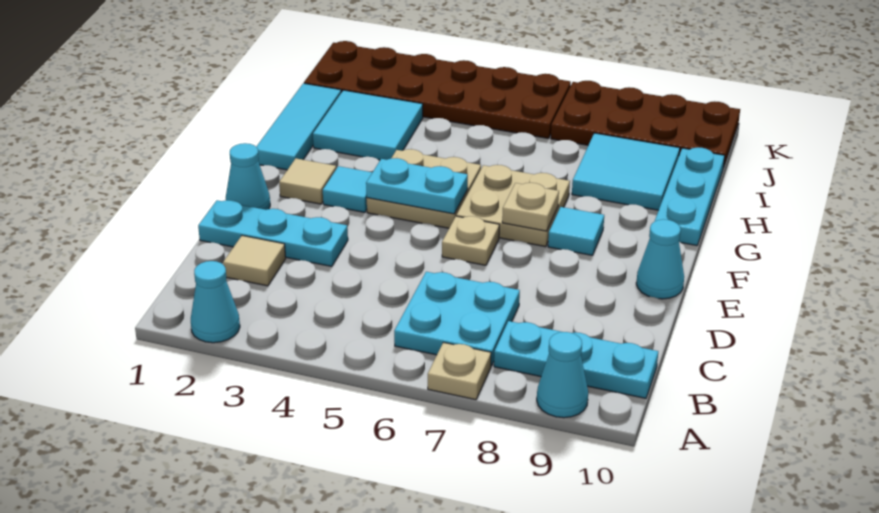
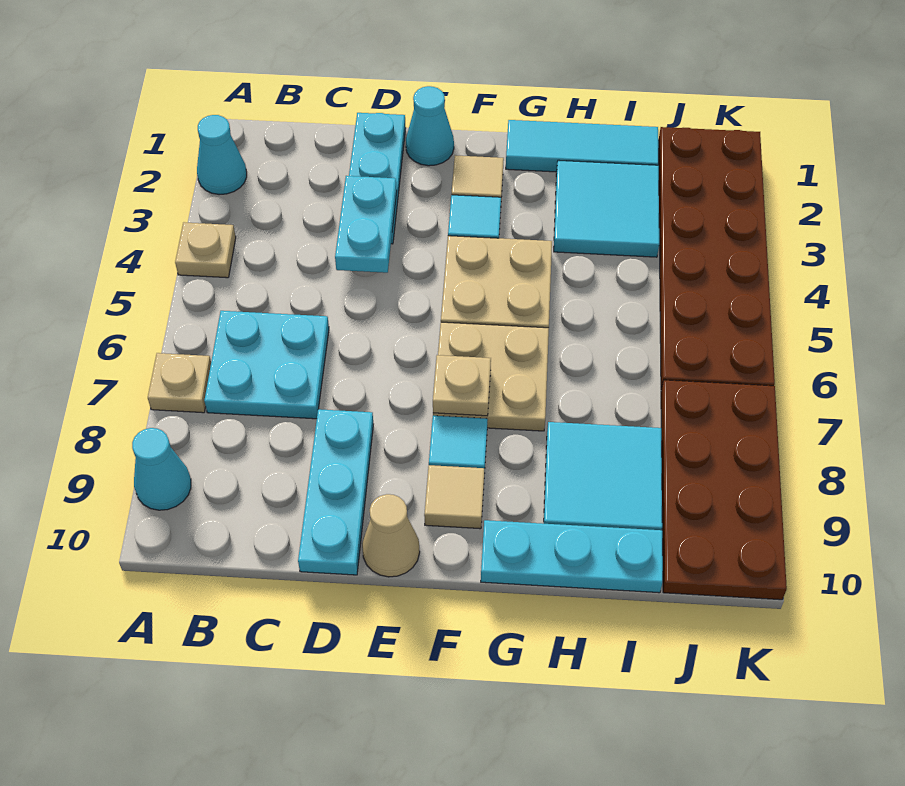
cyan 1x3 plate [494,321,658,398] -> cyan 1x3 plate moved to [298,409,373,575]
tan 1x1 tile [223,236,286,286] -> tan 1x1 tile moved to [424,465,484,529]
tan 1x1 plate [442,216,499,265] -> tan 1x1 plate moved to [175,222,236,278]
cyan 1x1 cone [636,219,684,299] -> tan 1x1 cone [362,494,420,577]
cyan 1x2 plate [366,158,468,214] -> cyan 1x2 plate moved to [335,176,397,273]

